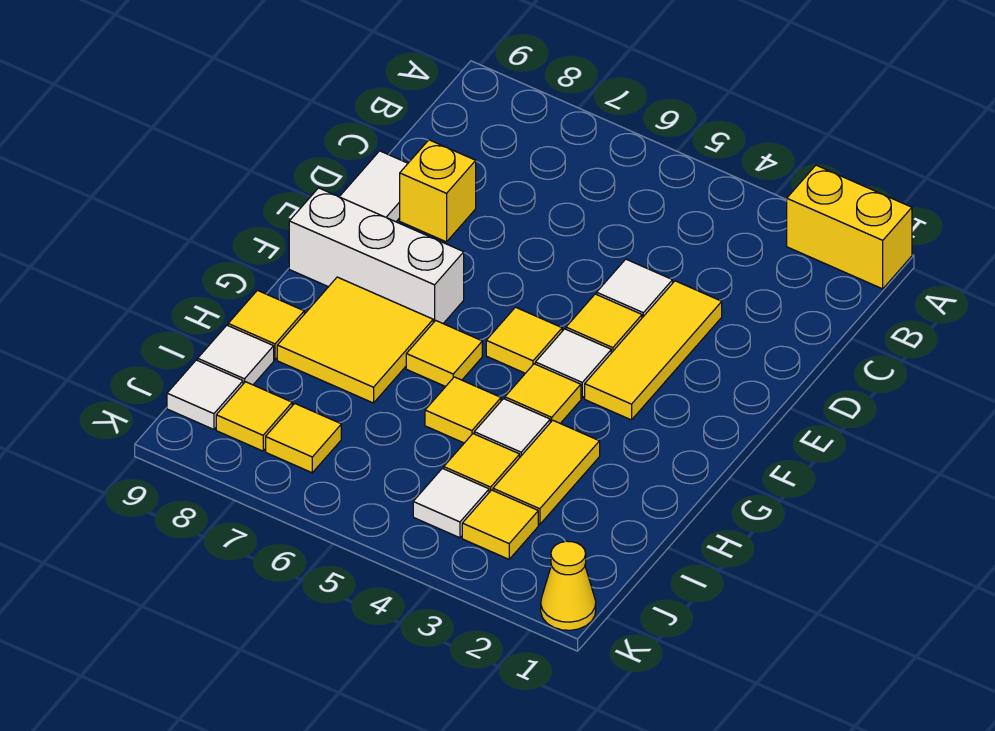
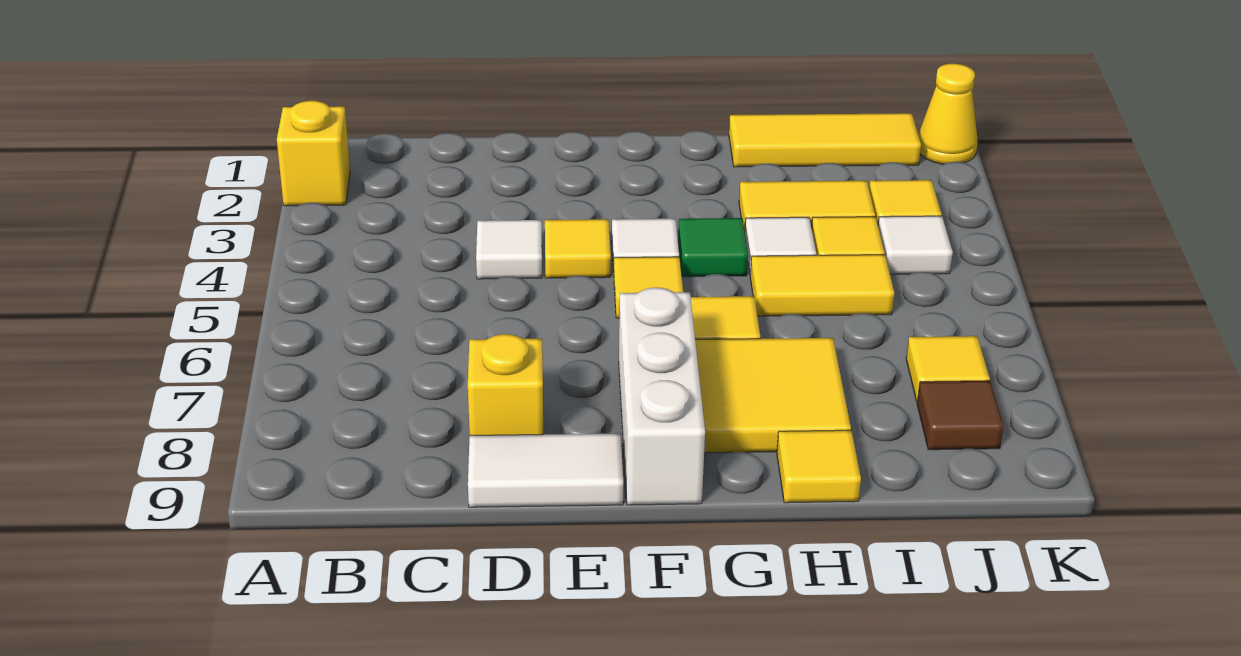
yellow 1x2 brick [787,165,912,289] -> yellow 1x1 brick [277,101,350,206]
yellow 1x3 tile [585,281,722,420] -> yellow 1x3 tile moved to [729,113,921,167]
yellow 1x1 tile [505,364,581,423] -> green 1x1 tile [678,218,748,277]
yellow 1x1 tile [425,377,501,443] -> yellow 1x2 tile [750,255,894,316]
white 1x1 tile [198,325,274,385] -> none
yellow 1x1 tile [216,382,292,451] -> brown 1x1 tile [917,381,1004,450]
white 1x1 tile [167,360,243,429] -> none

